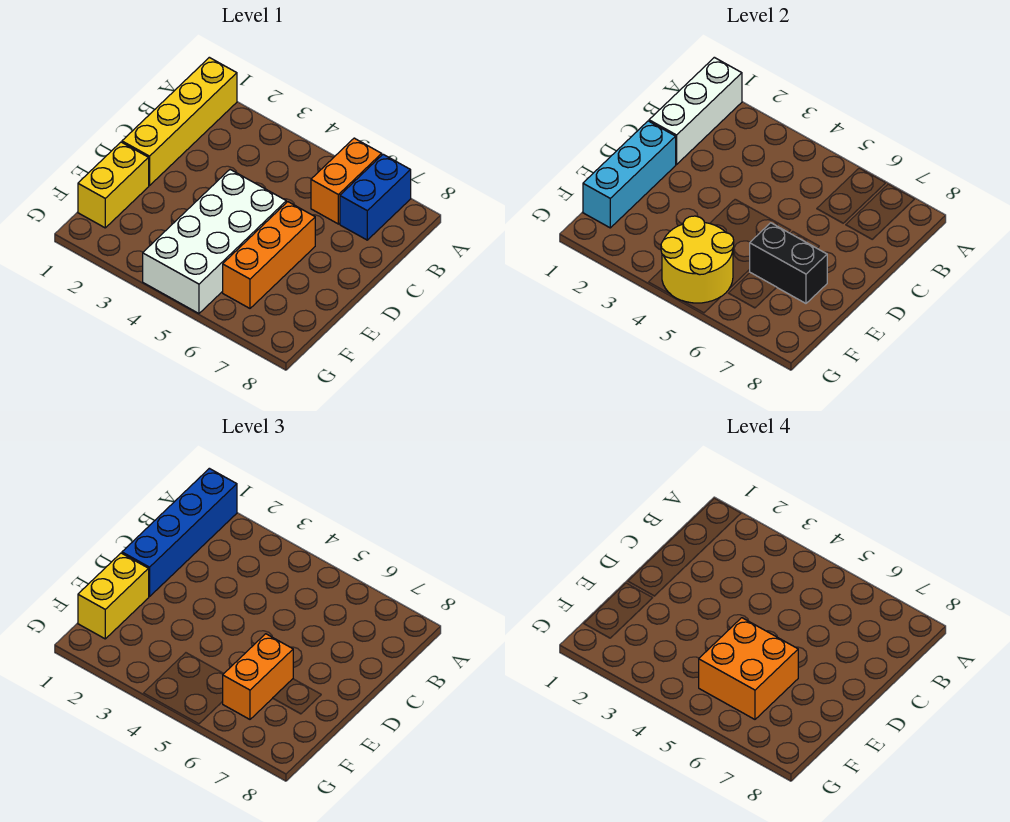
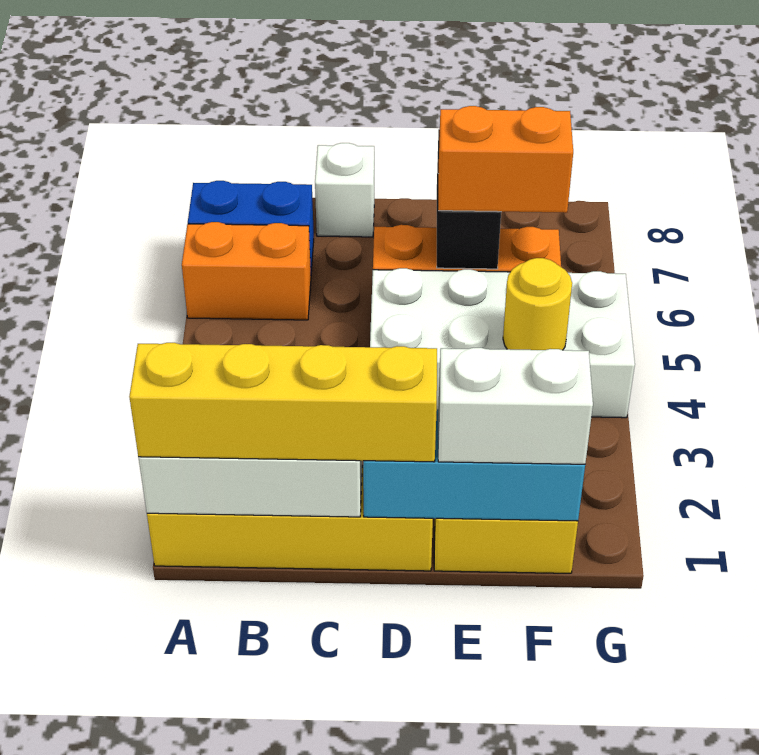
blue 1x4 brick [122,468,237,597] -> yellow 1x4 brick [129,343,437,462]
none -> white 1x1 brick [315,143,374,237]
yellow 1x2 brick [78,553,149,639] -> white 1x2 brick [438,348,593,464]
orange 2x2 brick [699,618,798,719] -> none
yellow 2x2 round brick [661,216,734,303] -> yellow 1x1 round brick [503,258,572,350]

